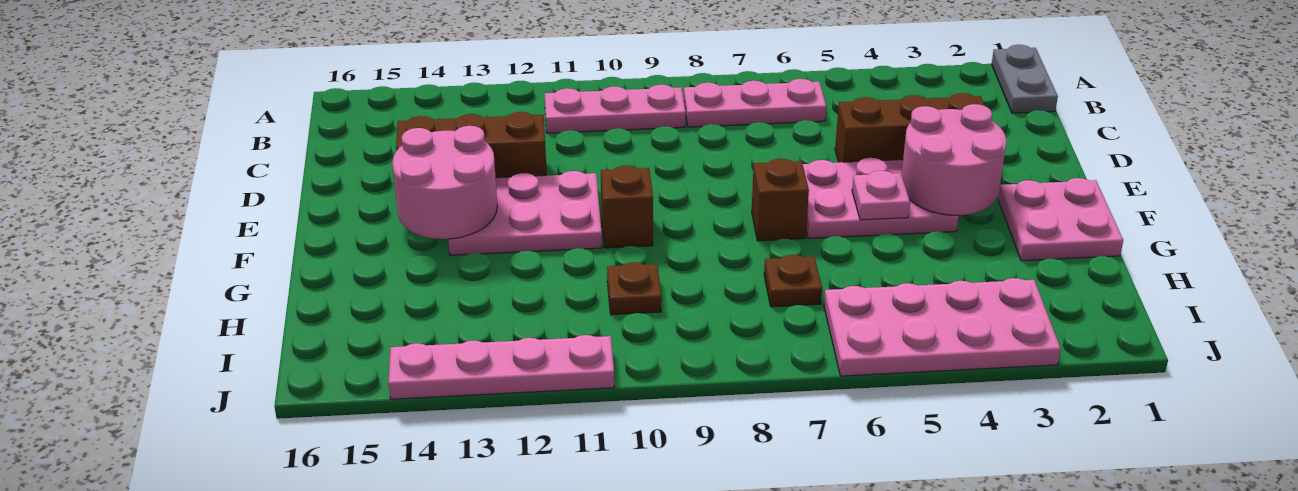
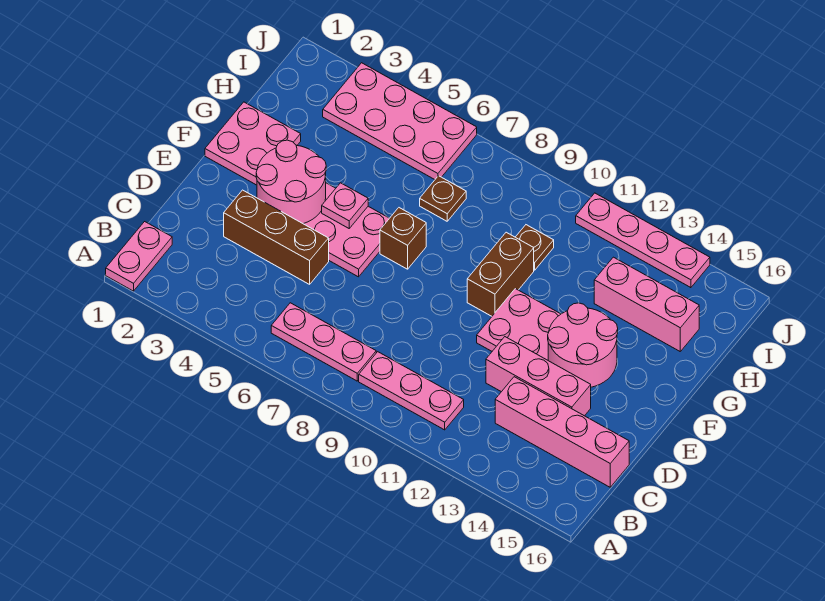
grey 1x2 plate [992,45,1058,113] -> pink 1x2 plate [106,222,172,291]
none -> pink 1x4 brick [495,377,629,487]
brown 1x3 brick [396,112,547,178] -> pink 1x3 brick [486,337,591,416]
brown 1x1 brick [601,165,653,248] -> brown 1x2 brick [467,232,534,316]
none -> pink 1x3 brick [594,257,699,351]

